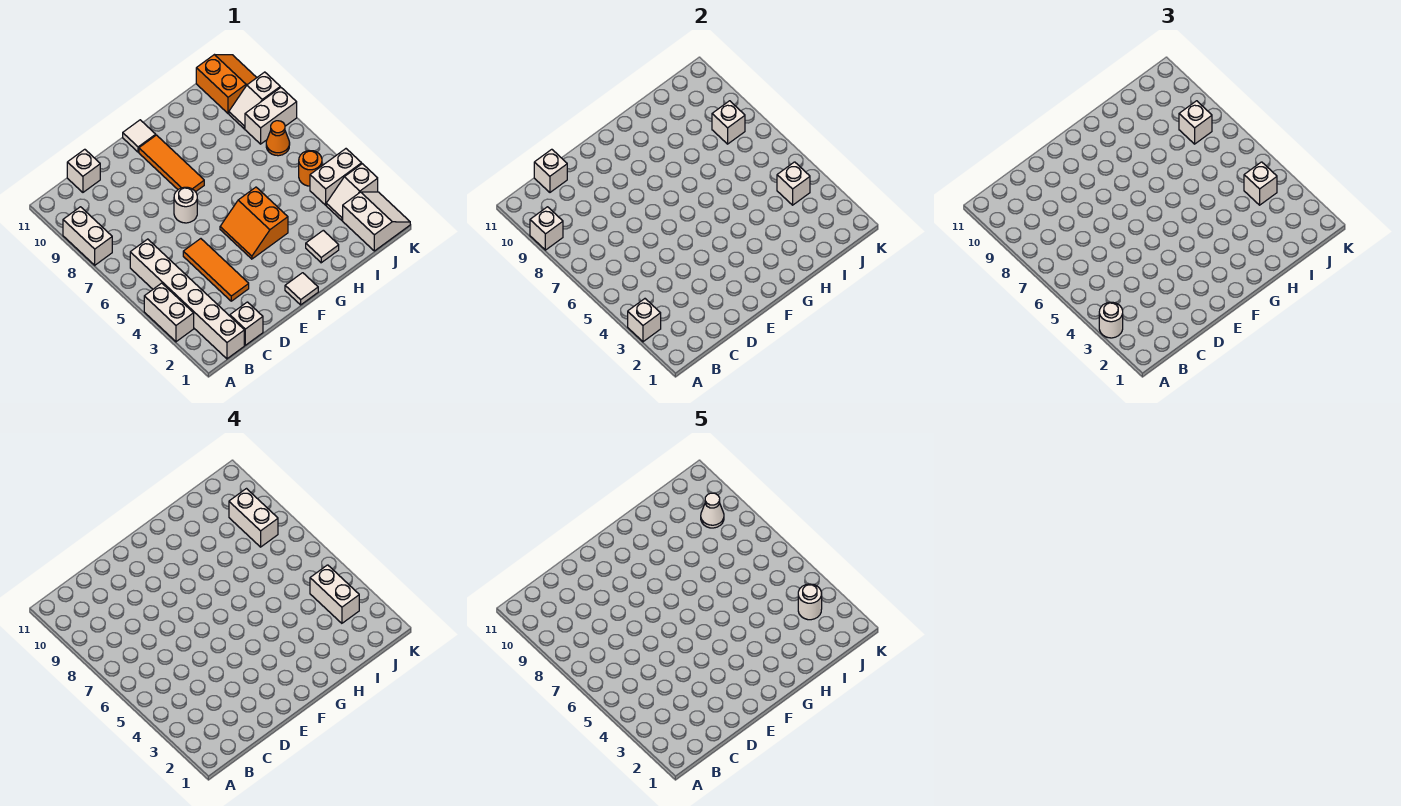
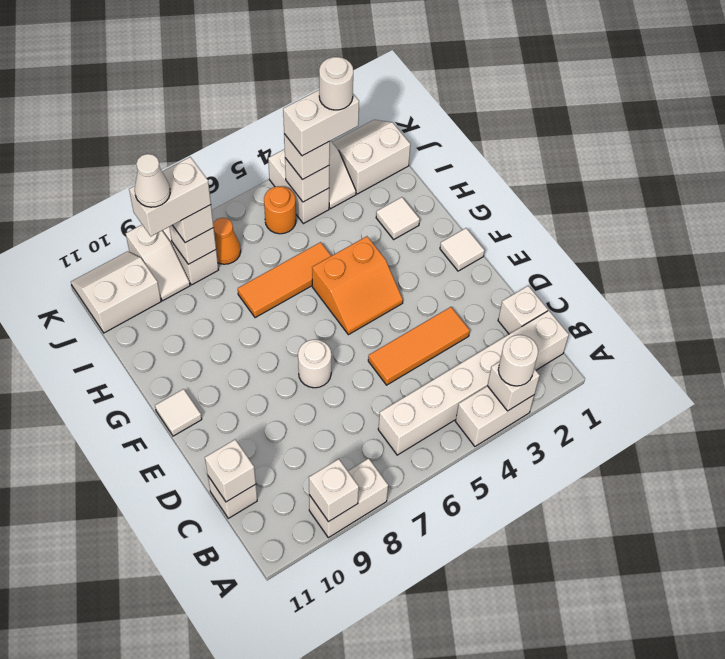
orange 1x3 tile [139,135,204,192] -> orange 1x3 tile moved to [238,242,331,318]
orange 2x2 slope [196,55,257,113] -> white 2x2 slope [71,251,161,333]

